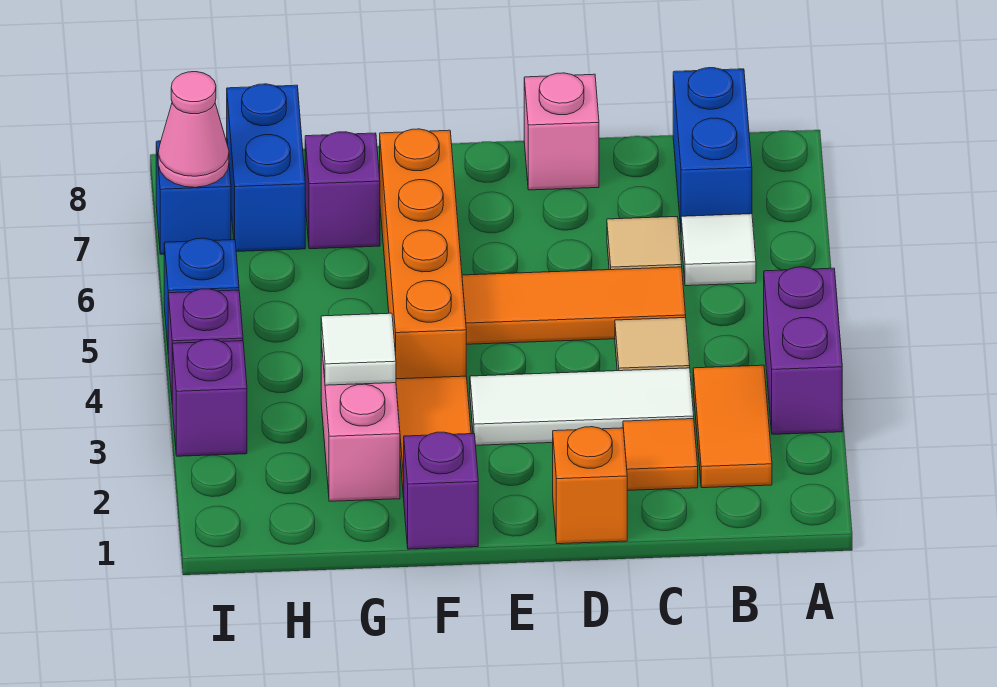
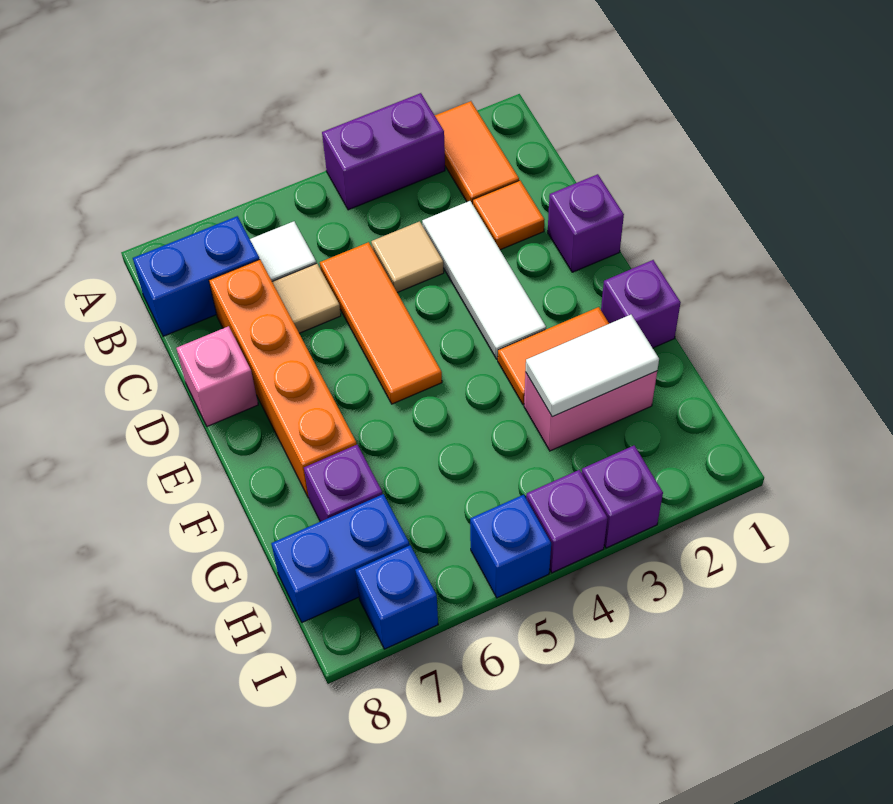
orange 1x2 tile [693,365,772,488] -> orange 1x2 tile turned to [435,101,519,204]
orange 1x1 brick [553,427,627,544] -> purple 1x1 brick [548,174,624,272]
orange 1x4 brick [380,129,466,379] -> orange 1x4 brick turned to [209,260,357,498]
white 1x1 tile [321,313,396,385] -> white 1x2 tile [525,315,659,417]
pink 1x1 cone [158,72,229,187] -> none

